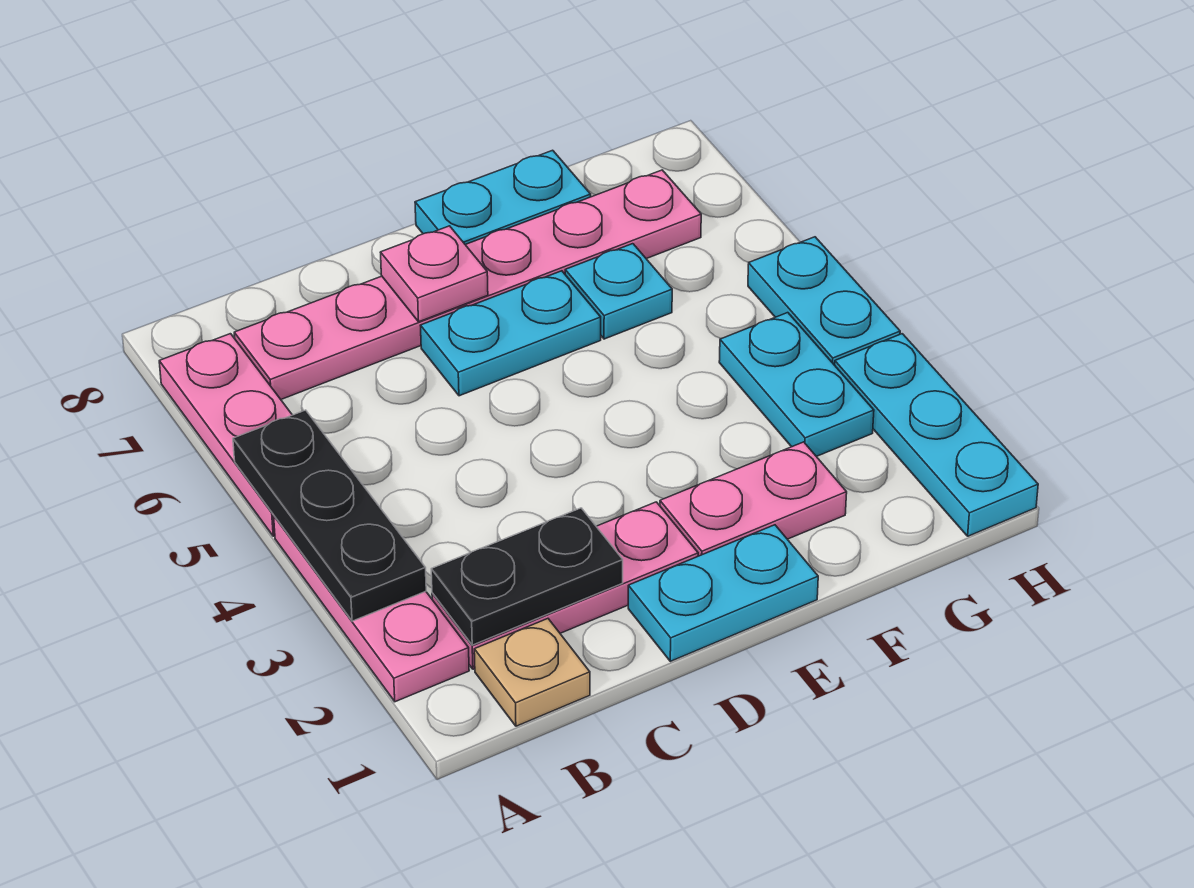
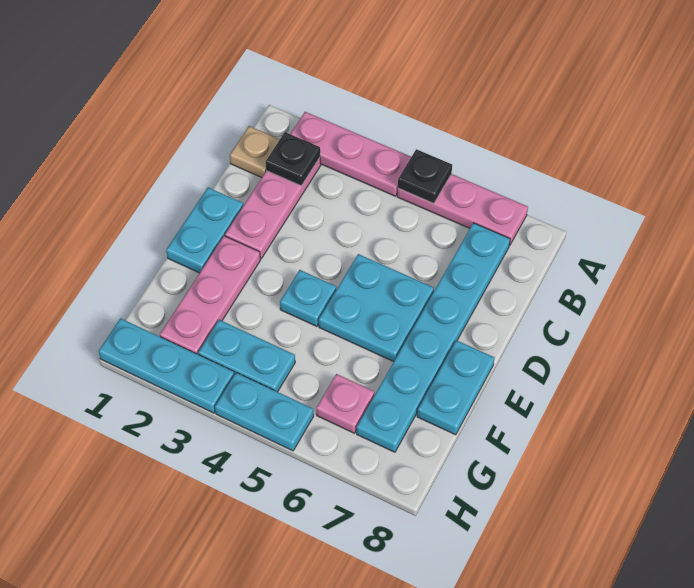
black 1x3 plate [233,410,426,621] -> black 1x1 plate [398,149,452,203]
black 1x2 plate [431,508,623,645] -> black 1x1 plate [266,132,320,186]
pink 1x6 plate [234,170,701,399] -> cyan 1x6 plate [357,223,510,452]
cyan 1x2 plate [420,271,601,396] -> cyan 2x2 plate [319,254,434,362]
pink 1x1 plate [380,226,488,322] -> pink 1x1 plate moved to [316,374,374,433]
pink 1x2 plate [660,442,847,556] -> pink 1x3 plate [160,236,260,354]
cyan 1x1 plate [565,244,672,339] -> cyan 1x1 plate moved to [280,270,336,326]

